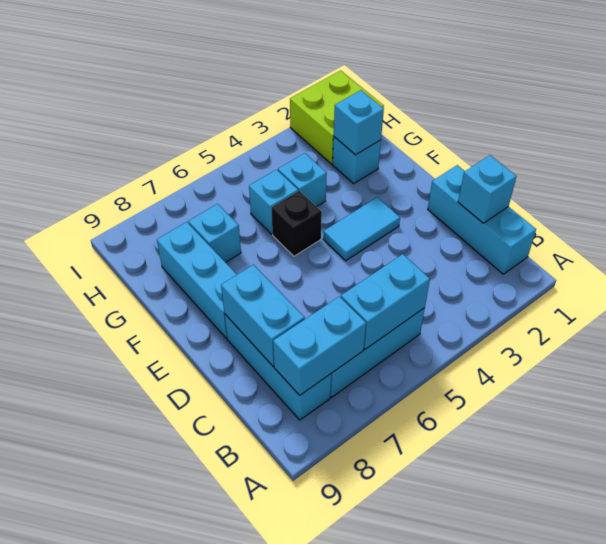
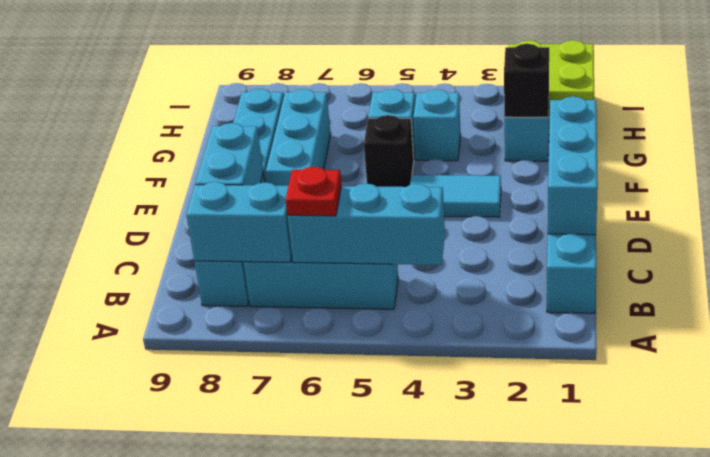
cyan 1x2 brick [341,254,430,349] -> cyan 1x3 brick [287,183,445,265]
none -> red 1x1 plate [285,167,342,216]
cyan 1x1 brick [458,155,517,223] -> cyan 1x3 brick [548,96,598,235]
cyan 1x1 brick [334,90,384,155] -> black 1x1 brick [504,44,549,117]
cyan 1x1 brick [188,204,241,262] -> cyan 1x3 brick [266,89,331,186]

